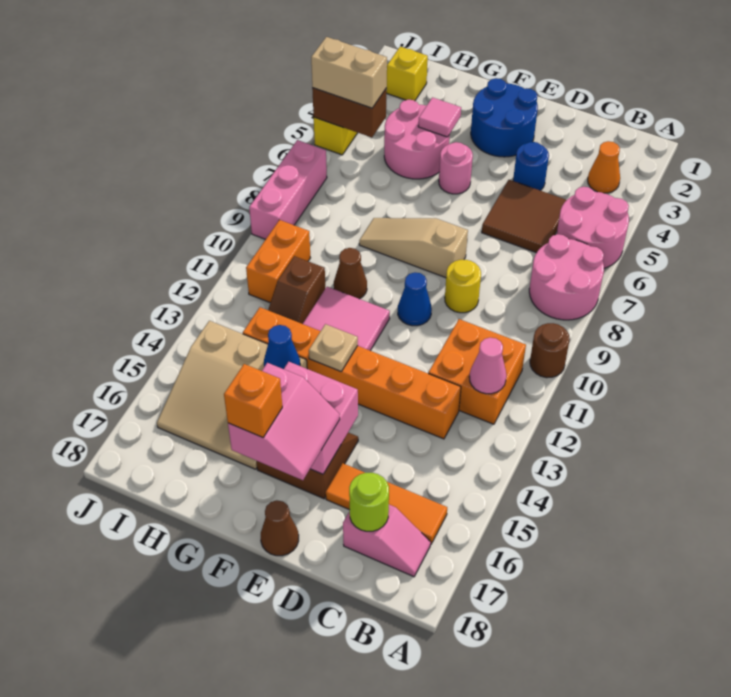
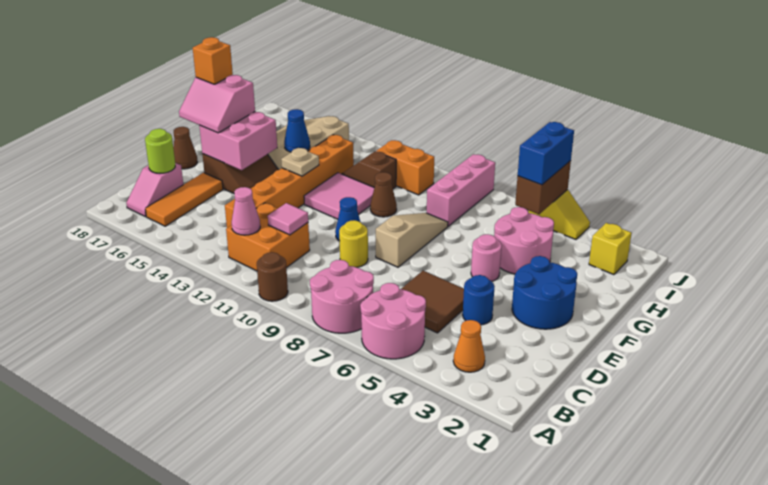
pink 1x1 tile [418,97,461,137] -> pink 1x1 tile moved to [268,203,308,235]
tan 1x2 brick [311,37,387,108] -> blue 1x2 brick [518,122,574,185]
pink 1x3 brick [249,140,327,239] -> pink 1x3 brick turned to [427,154,495,226]

